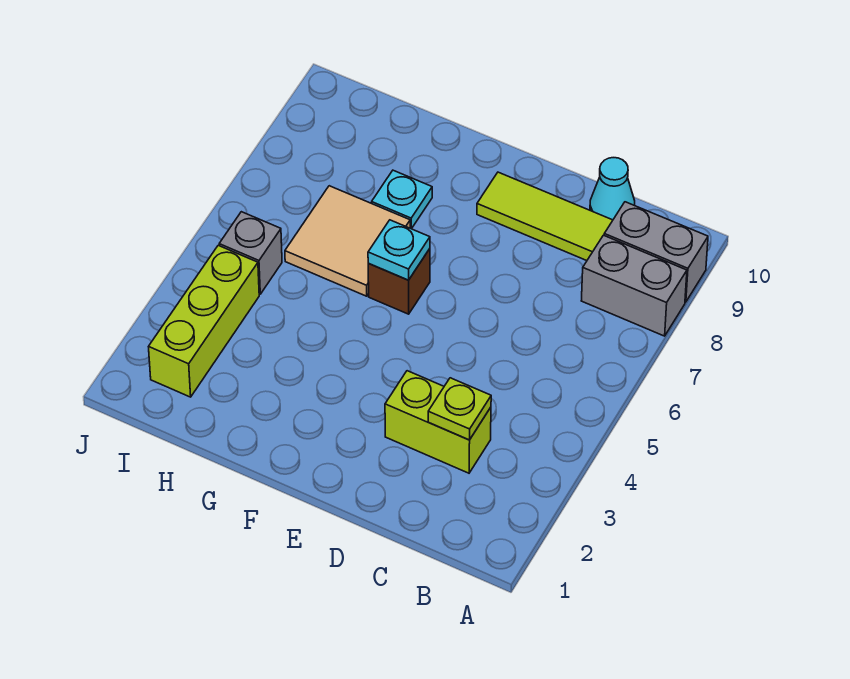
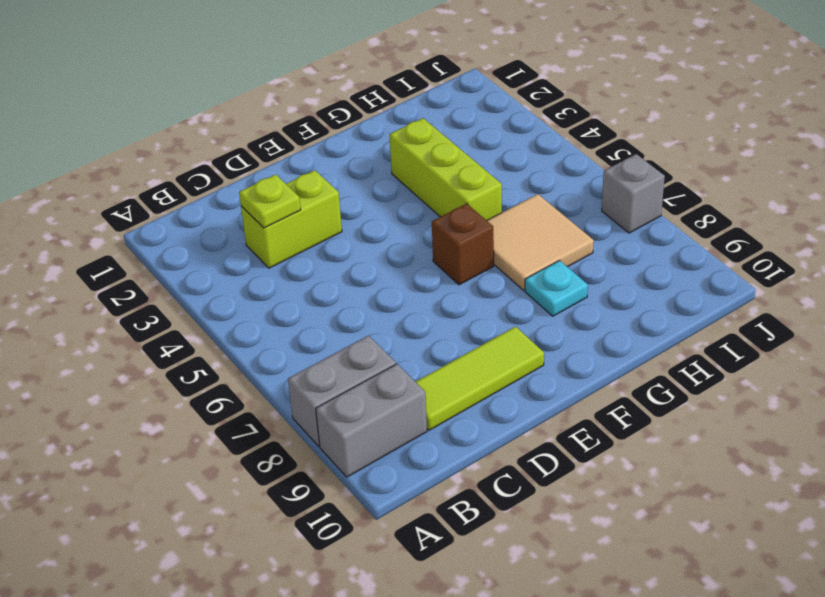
cyan 1x1 cone [590,158,635,220] -> none
cyan 1x1 plate [368,220,430,280] -> none
lime 1x3 brick [149,245,259,397] -> lime 1x3 brick moved to [389,118,502,220]
grey 1x1 brick [219,212,282,294] -> grey 1x1 brick moved to [602,154,665,233]

